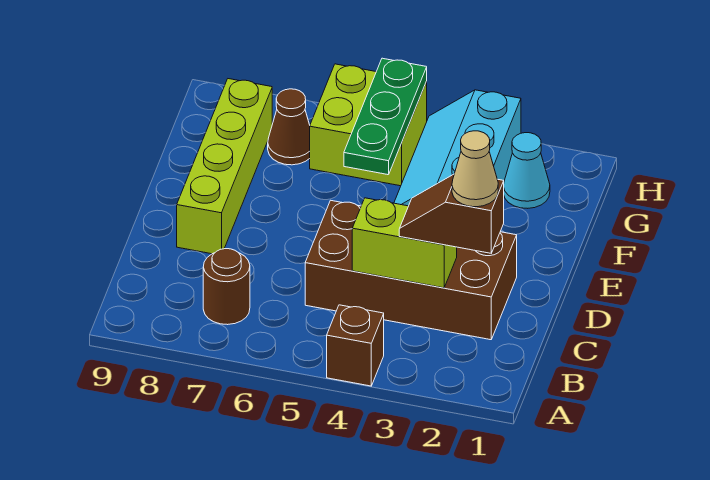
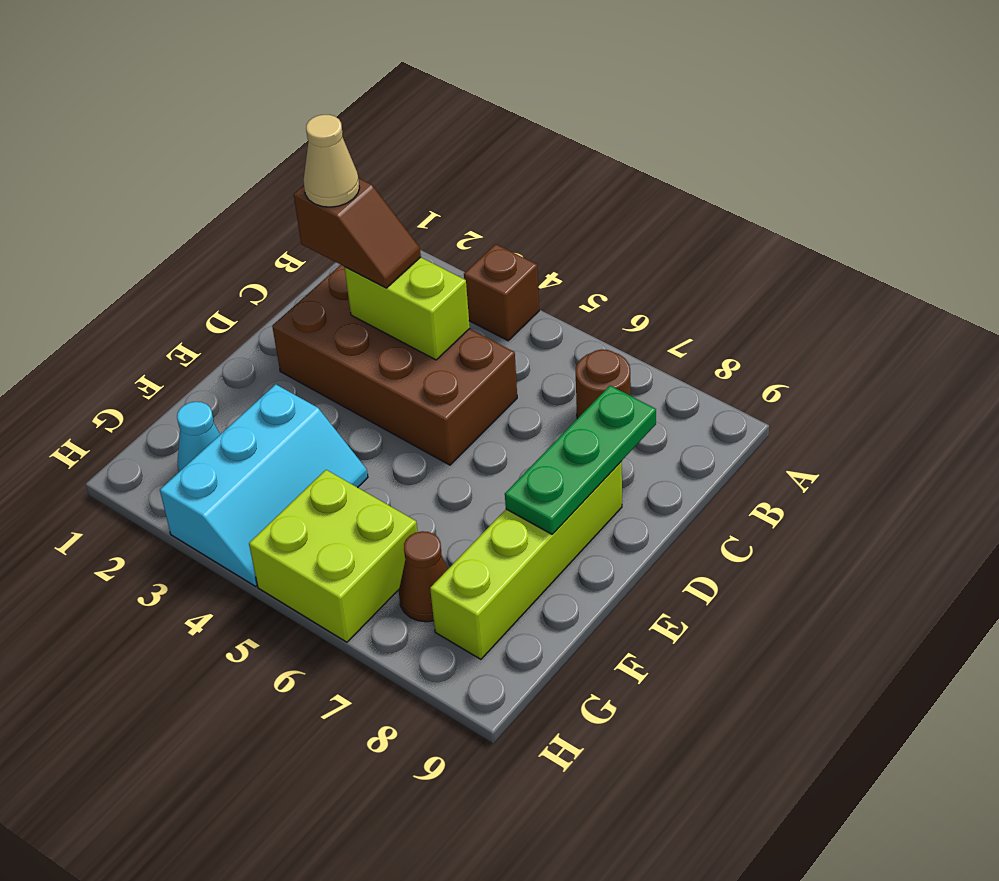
green 1x3 plate [344,58,427,175] -> green 1x3 plate moved to [505,386,656,534]

